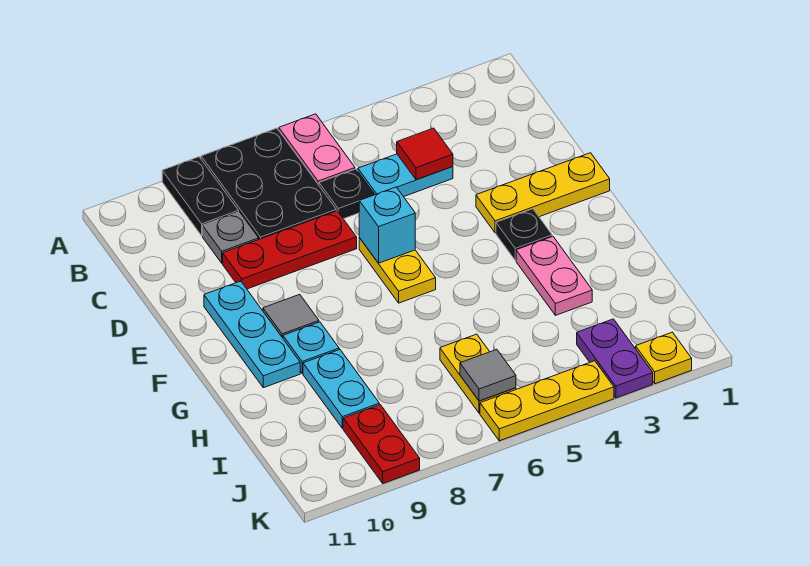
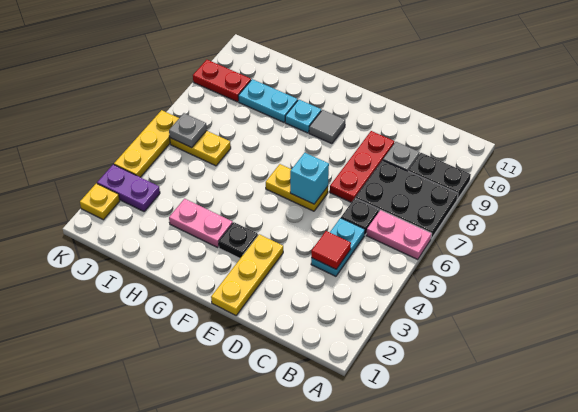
cyan 1x3 plate [204,281,300,388] -> none
grey 1x1 tile [460,349,516,401] -> grey 1x1 plate [169,113,207,148]

